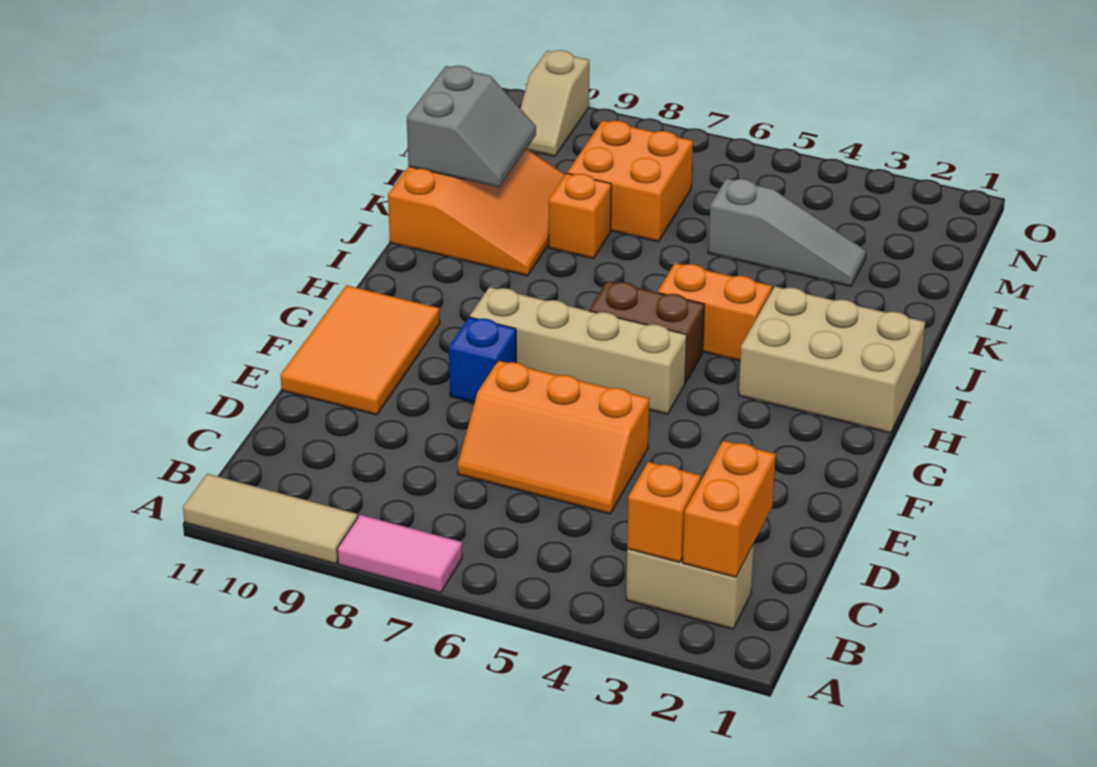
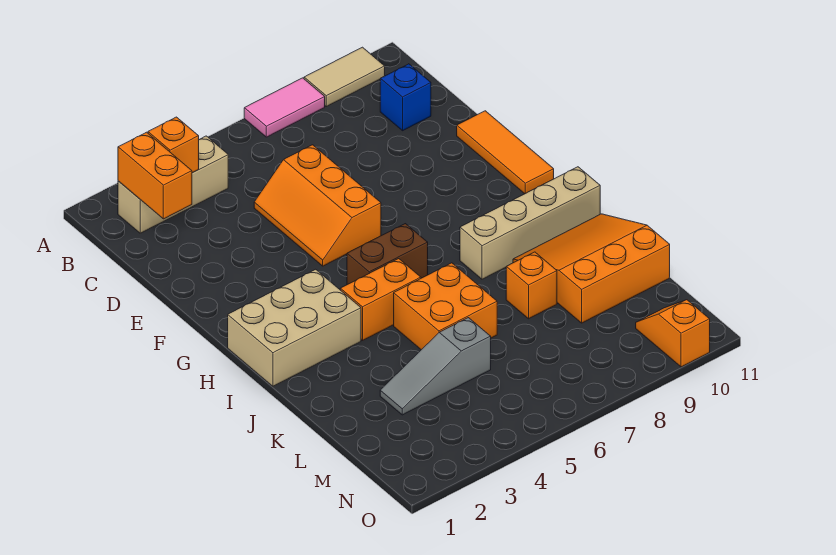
tan 1x3 tile [183,474,358,564] -> tan 1x2 tile [304,47,385,107]
tan 1x2 brick [626,543,754,629] -> tan 1x3 brick [118,136,228,233]
orange 2x3 slope [458,361,649,514] -> orange 2x3 slope turned to [254,145,381,266]
orange 2x3 tile [280,285,440,415] -> orange 1x3 tile [457,111,554,194]
blue 1x1 brick [449,317,516,403] -> blue 1x1 brick moved to [380,64,431,131]
tan 1x4 brick [470,287,687,414] -> tan 1x4 brick moved to [460,167,600,279]
orange 3x3 slope [388,149,565,276] -> orange 3x3 slope turned to [513,214,670,323]
grey 2x2 slope [407,66,536,187] -> none
orange 2x2 brick [567,121,693,242] -> orange 2x2 brick moved to [394,263,497,350]
tan 1x2 slope [520,50,589,156] -> orange 1x2 slope [636,300,710,367]

